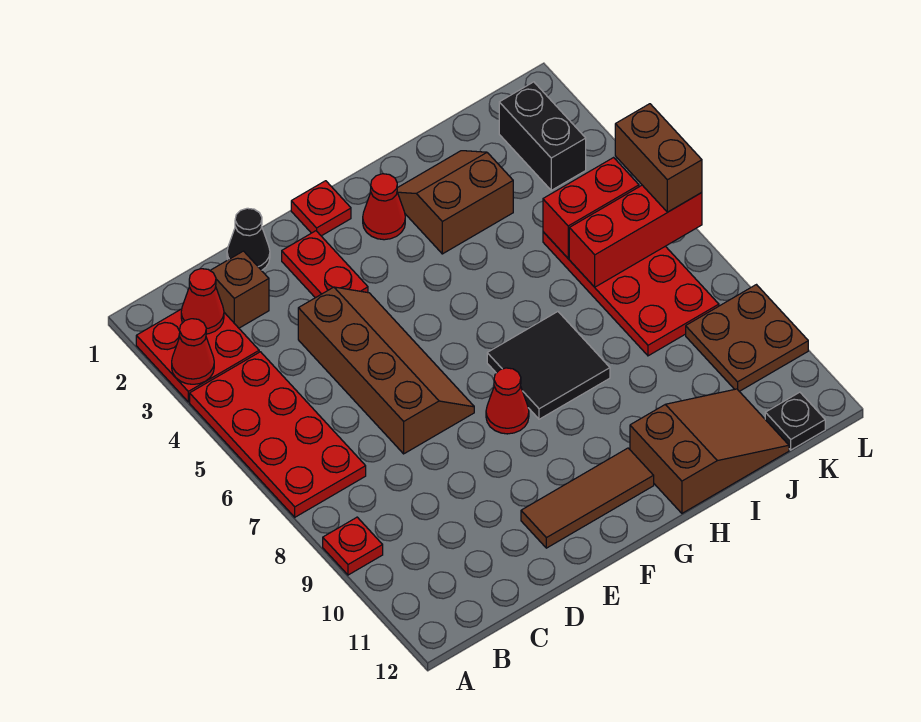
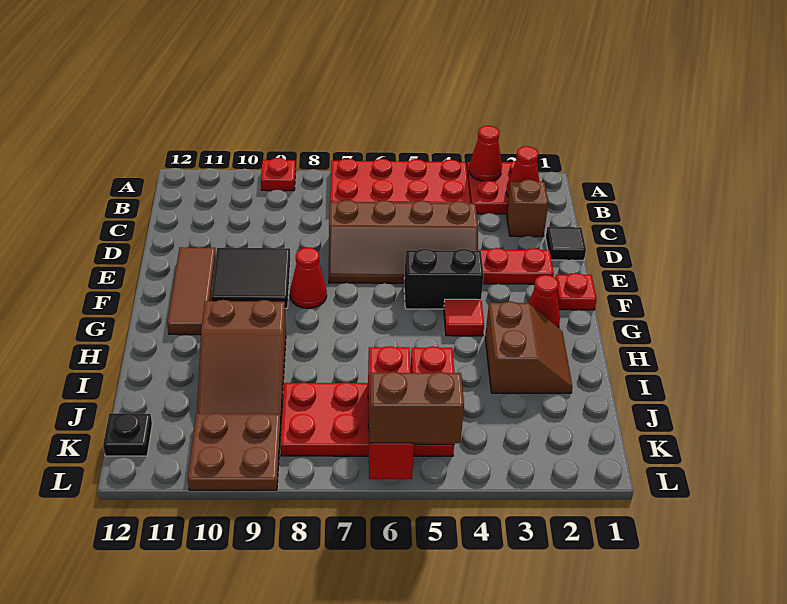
black 1x1 cone [227,208,270,270] -> black 1x1 tile [546,227,586,260]
none -> red 1x1 tile [444,299,484,336]
black 2x2 tile [487,312,610,419] -> black 2x2 tile moved to [211,248,290,308]
brown 2x3 slope [630,389,789,513] -> brown 2x3 slope moved to [197,300,286,417]
black 1x2 brick [499,82,586,190] -> black 1x2 brick moved to [404,249,484,309]

